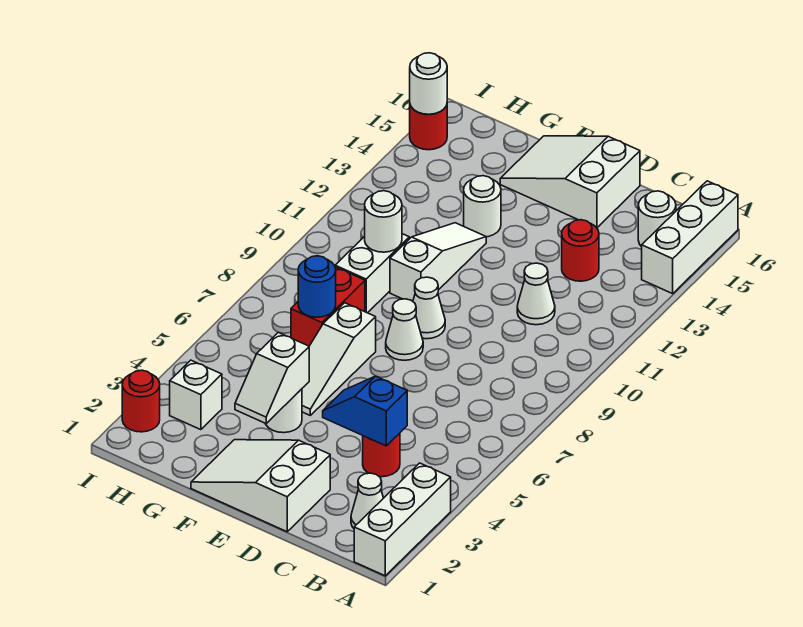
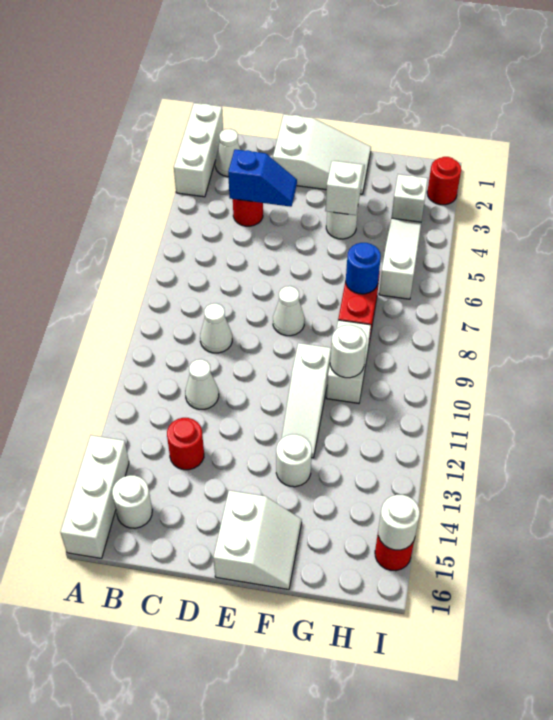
white 2x3 slope [500,136,640,228] -> white 2x2 slope [213,490,302,589]
white 1x1 cone [413,277,445,339] -> white 1x1 cone moved to [200,303,232,353]
white 1x3 slope [302,303,376,415] -> white 1x3 slope moved to [379,218,421,299]

